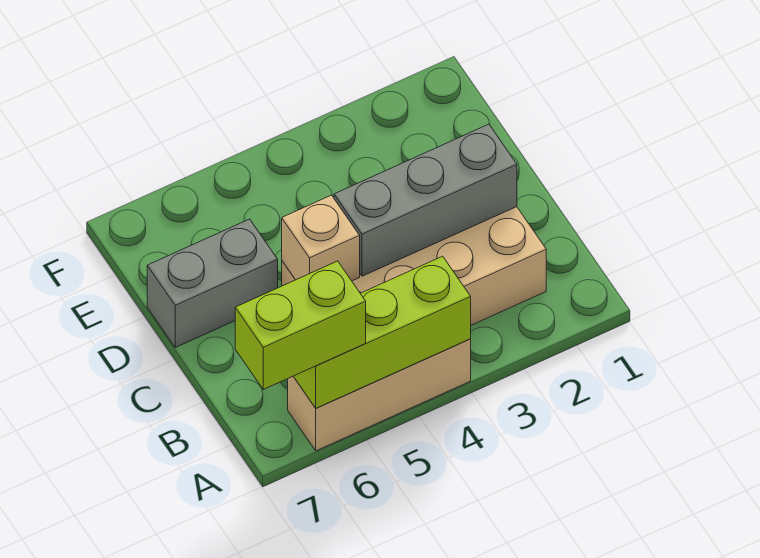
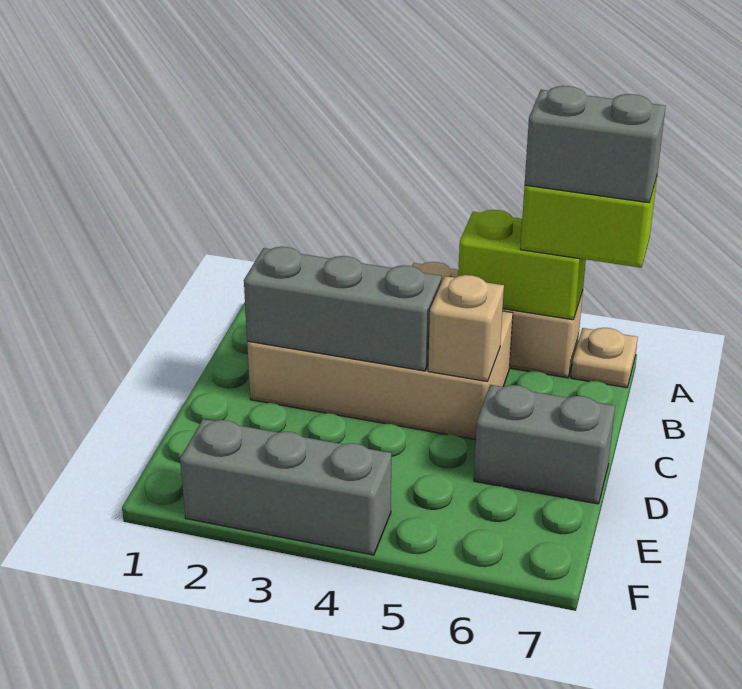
lime 1x3 brick [293,256,471,408] -> lime 1x2 brick [458,210,586,320]
none -> grey 1x2 brick [525,86,666,203]
none -> tan 1x1 plate [571,328,638,388]
none -> grey 1x3 brick [180,419,391,555]

